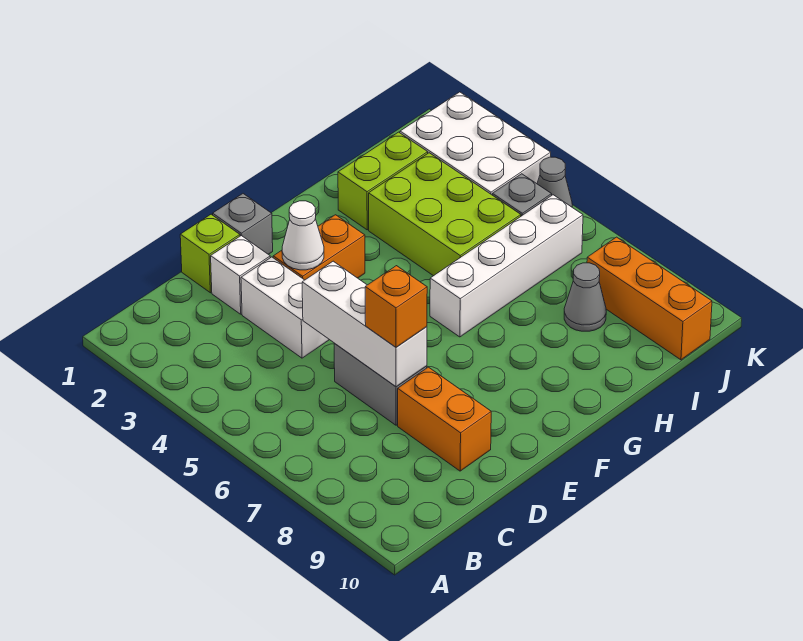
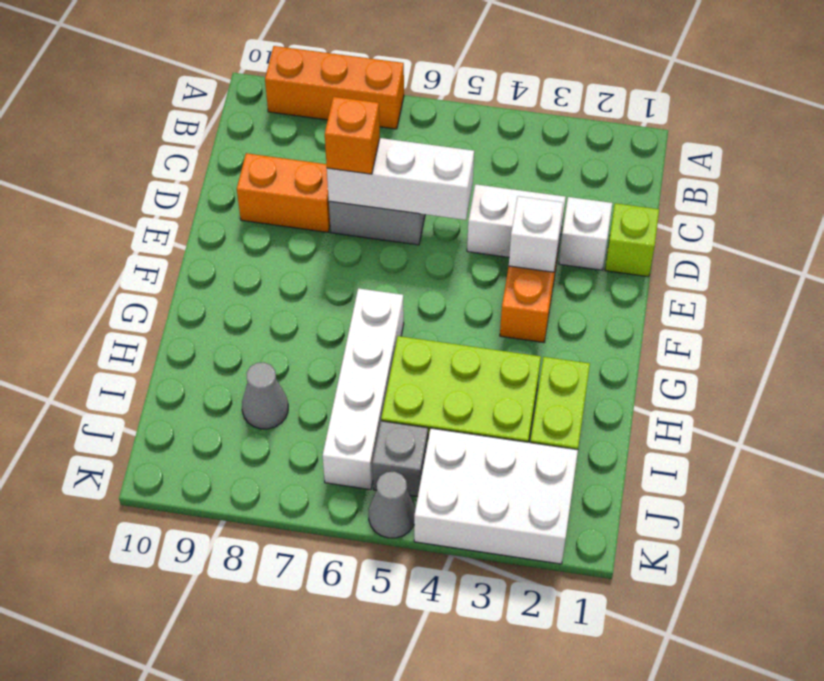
grey 1x1 brick [213,194,273,254] -> none
white 1x1 cone [282,201,324,270] -> white 1x1 brick [509,196,563,272]
orange 1x3 brick [587,237,712,360] -> orange 1x3 brick moved to [265,46,404,129]

